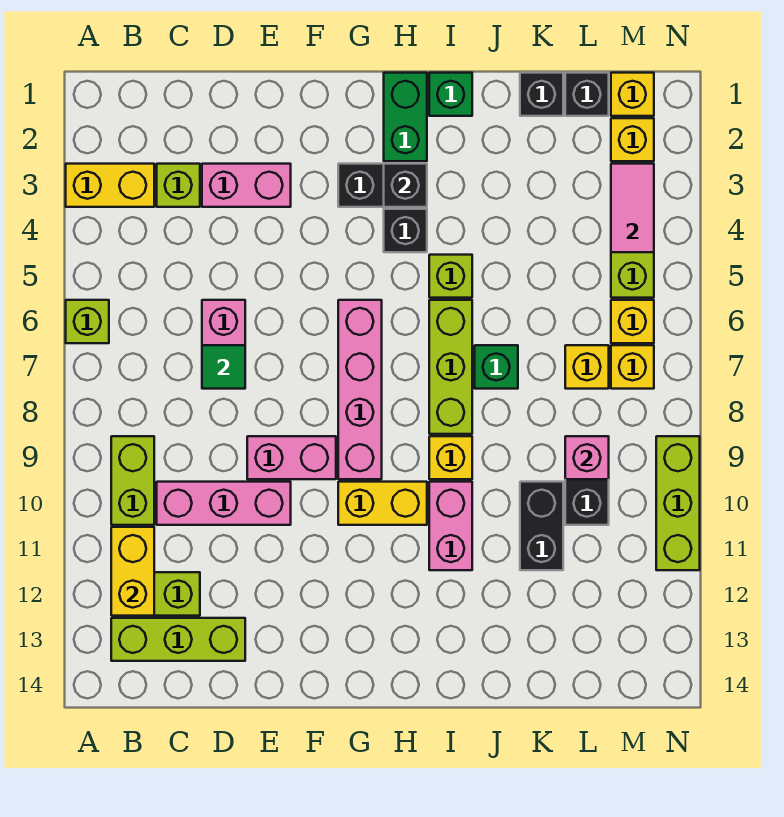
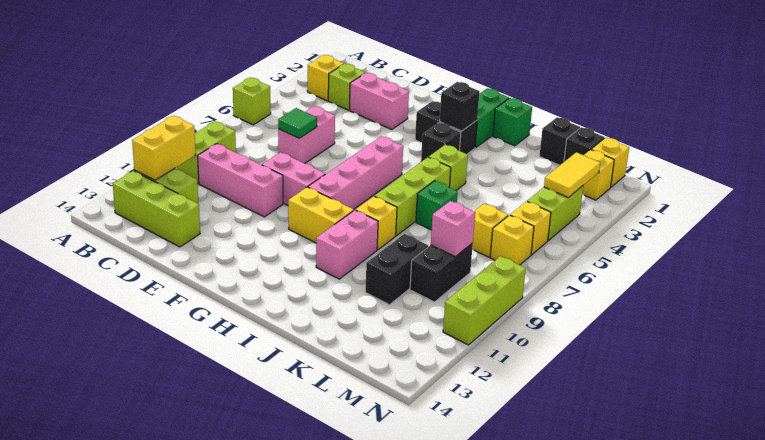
yellow 1x2 brick [66,164,154,207] -> yellow 1x1 brick [307,55,344,101]
pink 1x2 tile [611,164,654,252] -> yellow 1x2 tile [544,152,600,197]

